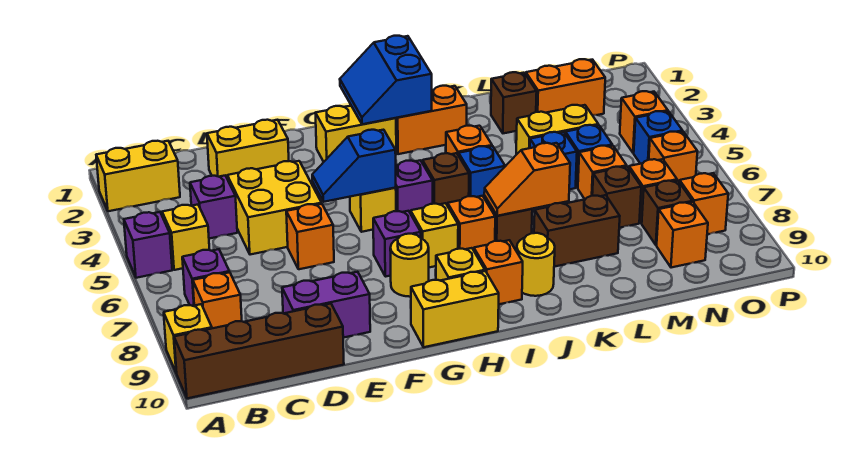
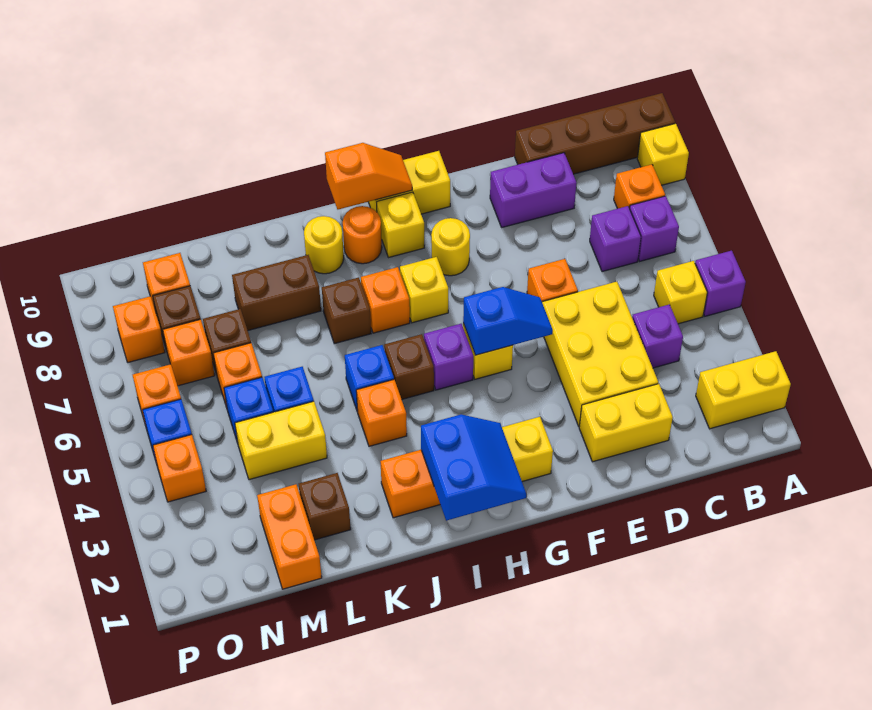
yellow 2x2 brick [227,161,322,255] -> yellow 2x3 brick [542,282,658,427]
purple 1x1 brick [373,211,421,277] -> purple 1x1 brick moved to [590,206,641,272]
orange 1x1 brick [474,240,523,304] -> orange 1x1 round brick [343,206,382,264]
orange 1x2 slope [484,143,570,216] -> orange 1x2 slope moved to [325,143,412,209]
orange 1x2 brick [526,59,605,115] -> orange 1x2 brick turned to [257,484,322,589]

